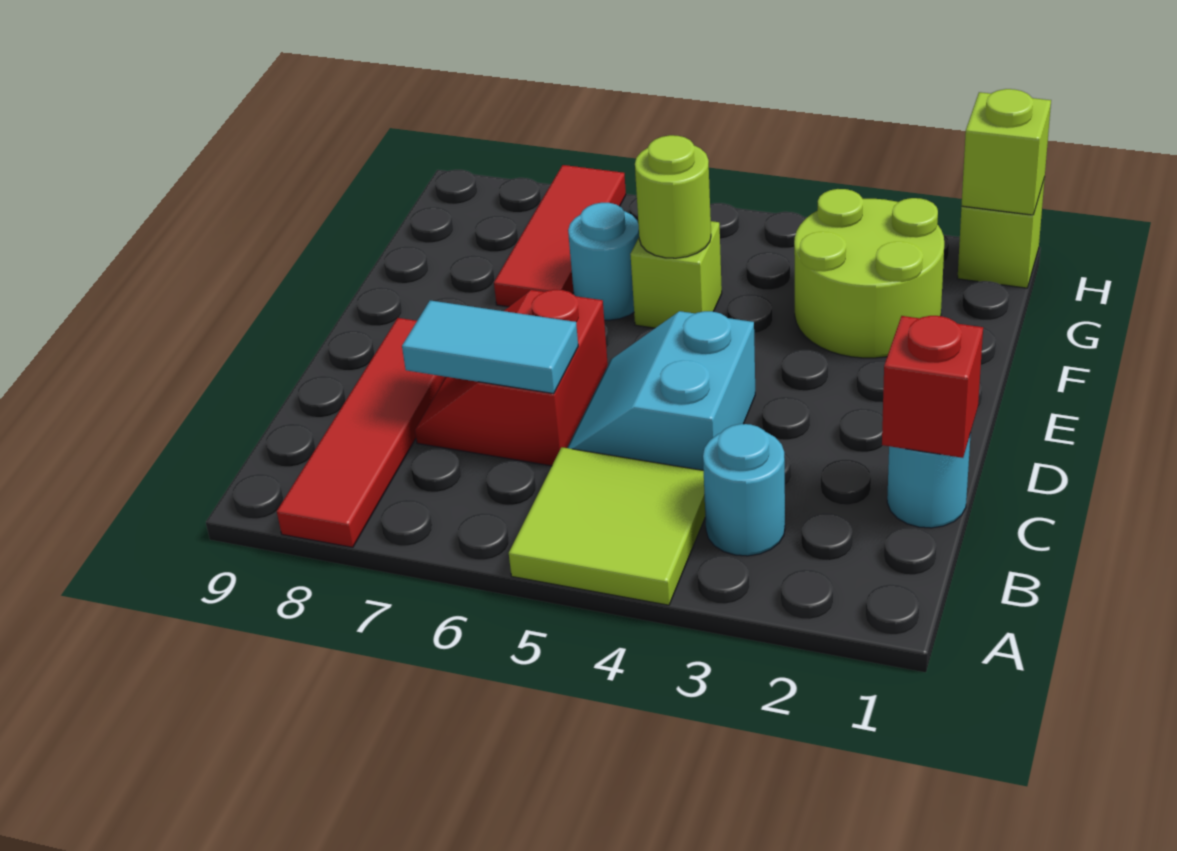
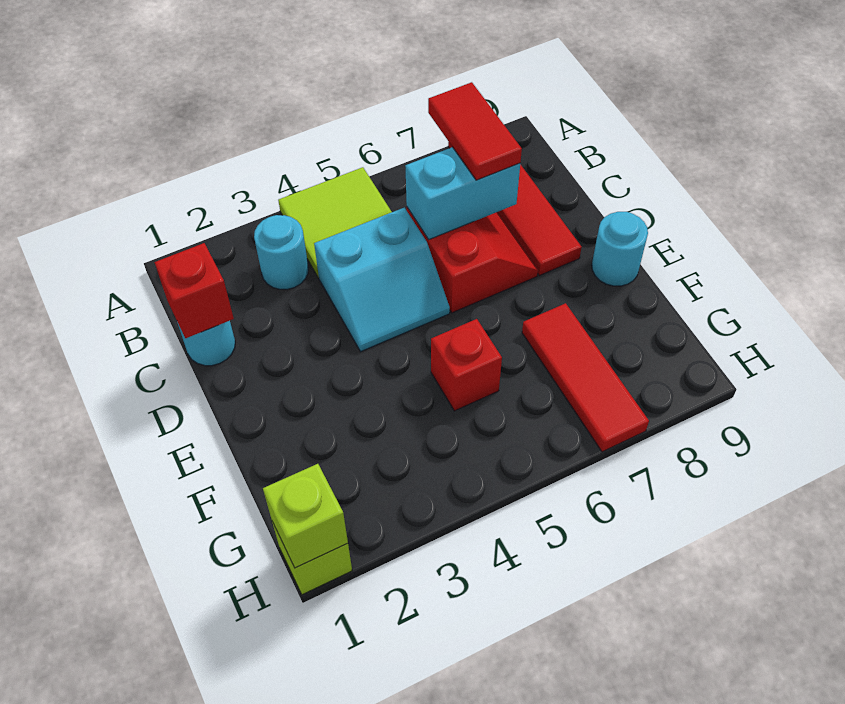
none -> red 1x2 tile [428,82,522,180]
cyan 2x2 slope [567,311,755,470] -> cyan 2x2 slope turned to [314,208,450,352]
cyan 1x2 tile [402,300,578,394] -> cyan 1x2 brick [405,147,520,239]
lime 2x2 round brick [794,189,944,358] -> none
lime 1x1 brick [630,221,722,328] -> red 1x1 brick [431,319,502,411]
lime 1x1 round brick [635,135,711,258] -> none
cyan 1x1 round brick [568,203,639,320] -> cyan 1x1 round brick moved to [592,212,648,286]

